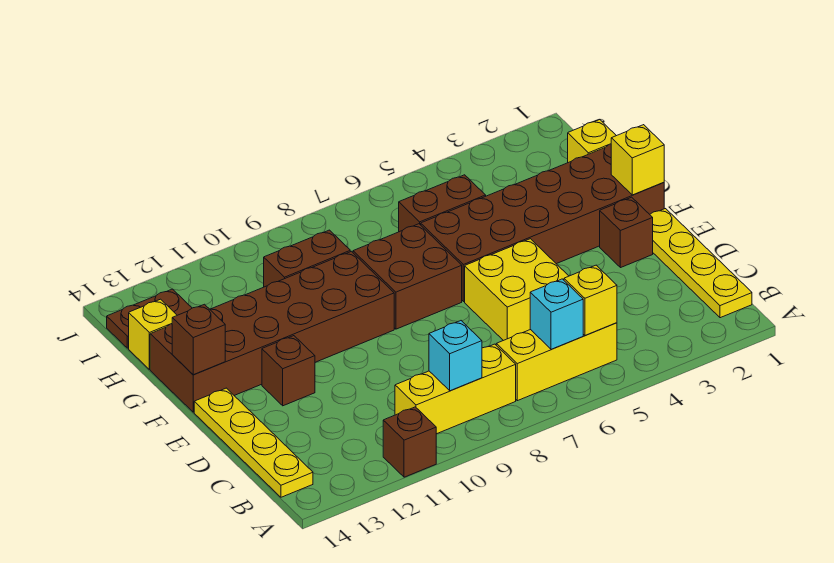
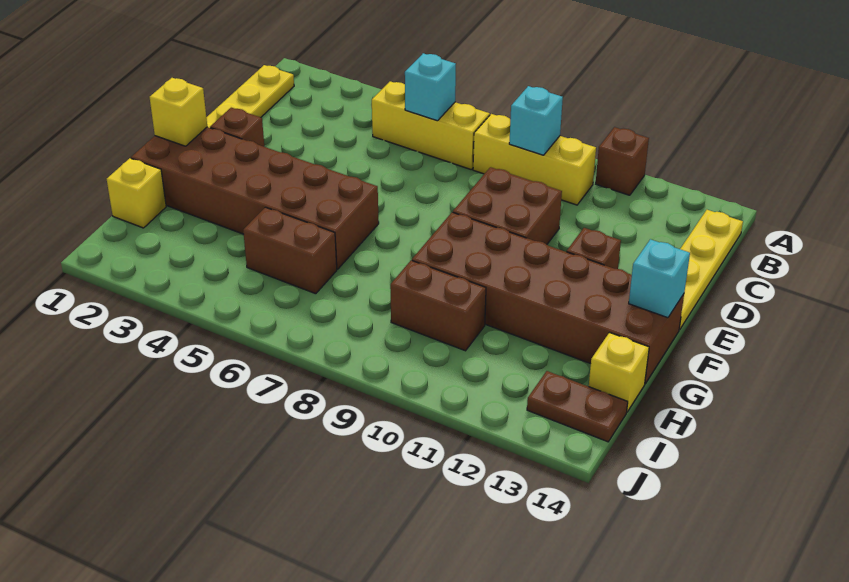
yellow 1x1 brick [564,265,617,336] -> none
yellow 2x2 brick [465,239,568,341] -> none
brown 2x2 brick [353,224,462,329] -> brown 2x2 brick moved to [453,167,562,244]
brown 1x1 brick [172,304,225,375] -> cyan 1x1 brick [629,239,690,318]

